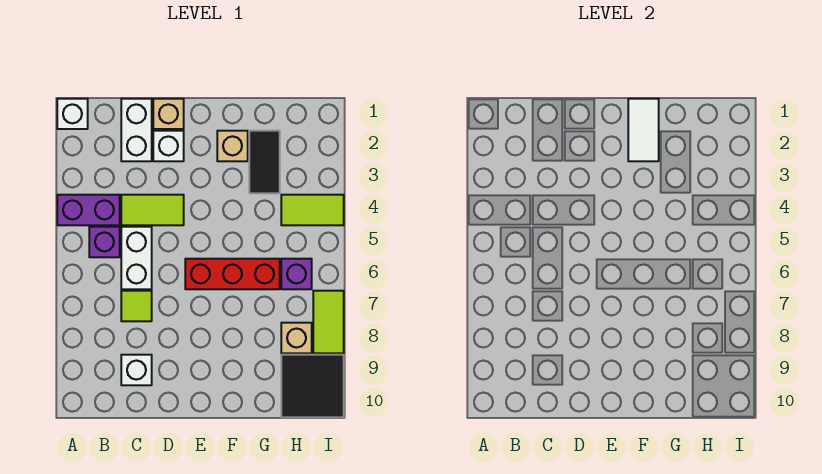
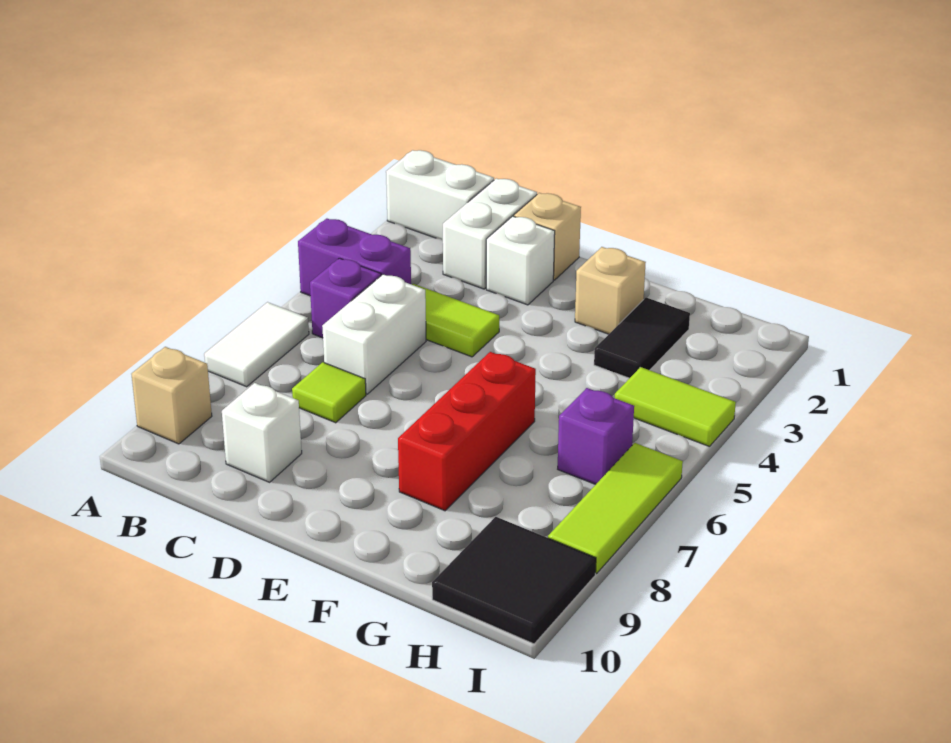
white 1x1 brick [57,99,88,129] -> white 1x2 brick [386,150,494,240]
red 1x3 brick [185,259,280,289] -> red 1x3 brick turned to [398,352,536,511]
white 1x2 tile [628,99,659,161] -> white 1x2 tile moved to [204,302,309,387]
tan 1x1 brick [281,323,312,353] -> tan 1x1 brick moved to [131,347,212,444]
lime 1x2 tile [313,291,344,353] -> lime 1x3 tile [548,443,683,573]

